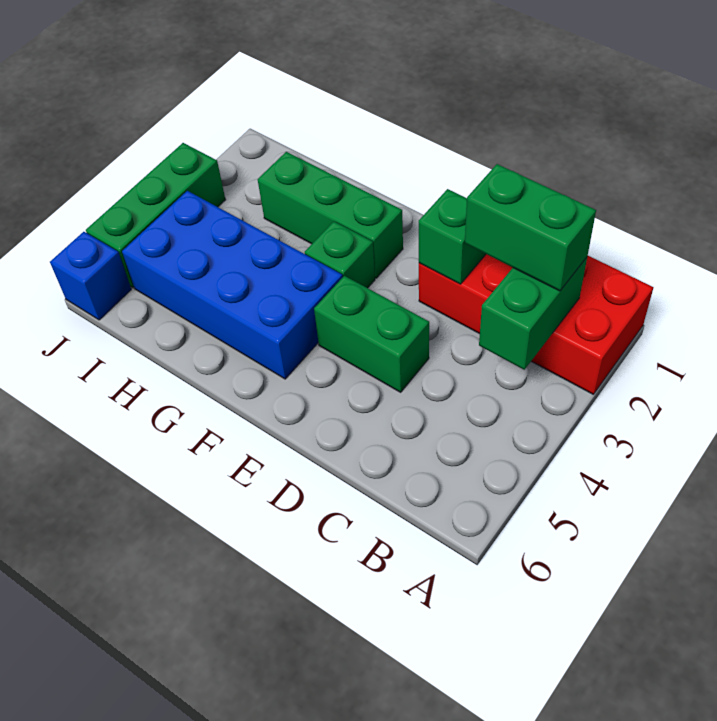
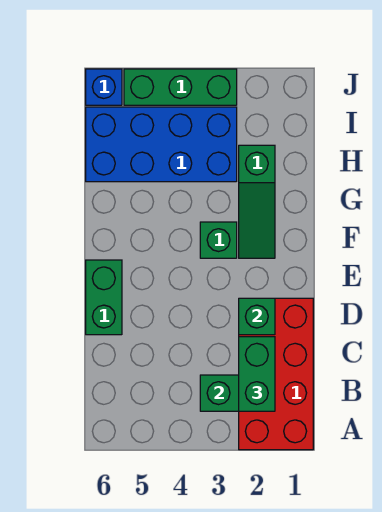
green 1x2 brick [314,276,429,392] -> green 1x2 brick moved to [86,260,122,335]
green 1x3 brick [258,152,403,278] -> green 1x3 slope [239,145,275,258]
blue 2x4 brick [122,191,343,379] -> blue 2x4 brick turned to [86,107,237,182]

